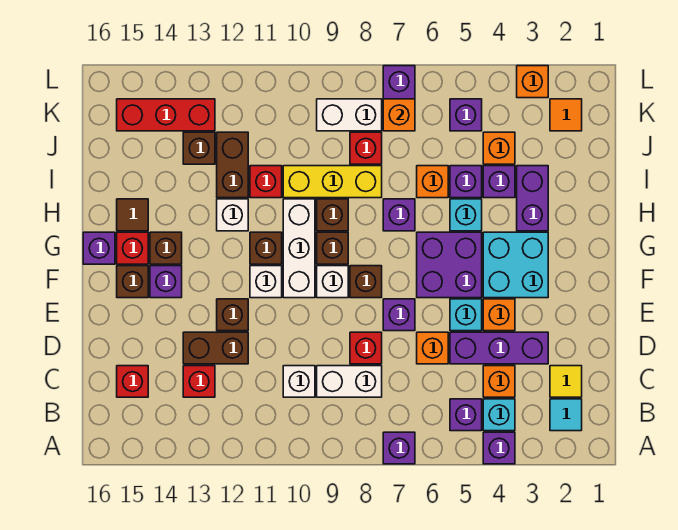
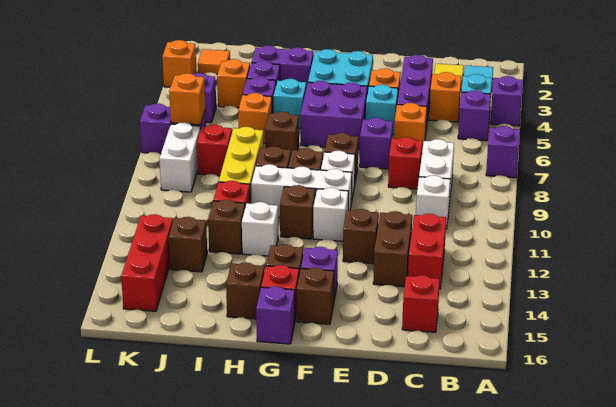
red 1x1 brick [183,366,215,397] -> red 1x2 brick [408,214,446,289]
purple 1x1 brick [383,199,415,231] -> brown 1x1 brick [265,112,299,154]
brown 1x1 tile [117,199,148,231] -> brown 1x1 brick [226,262,264,319]
brown 1x2 brick [217,132,248,198] -> brown 1x1 brick [208,200,245,254]

